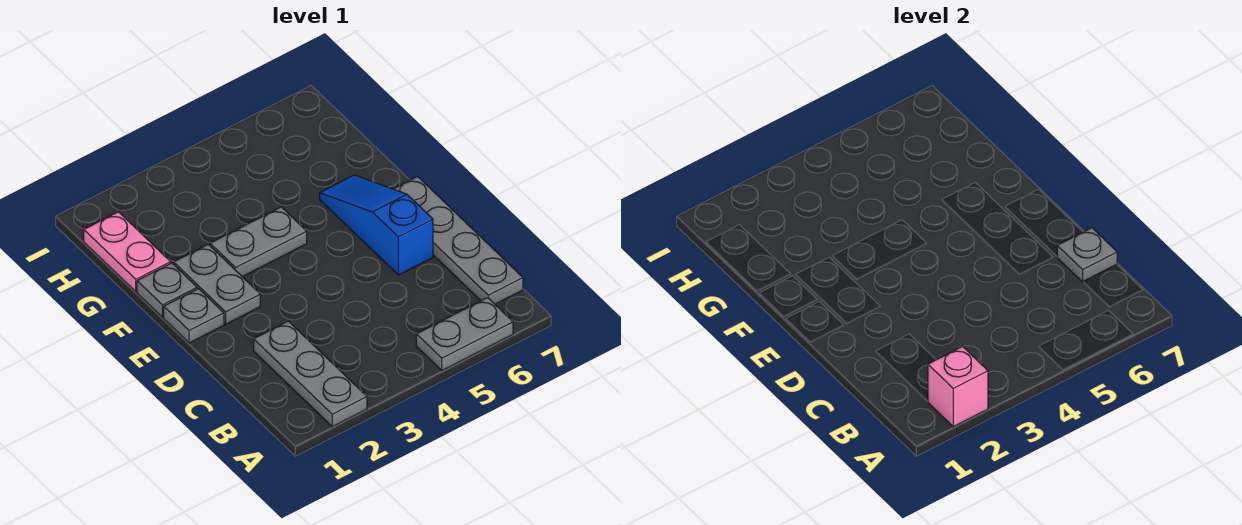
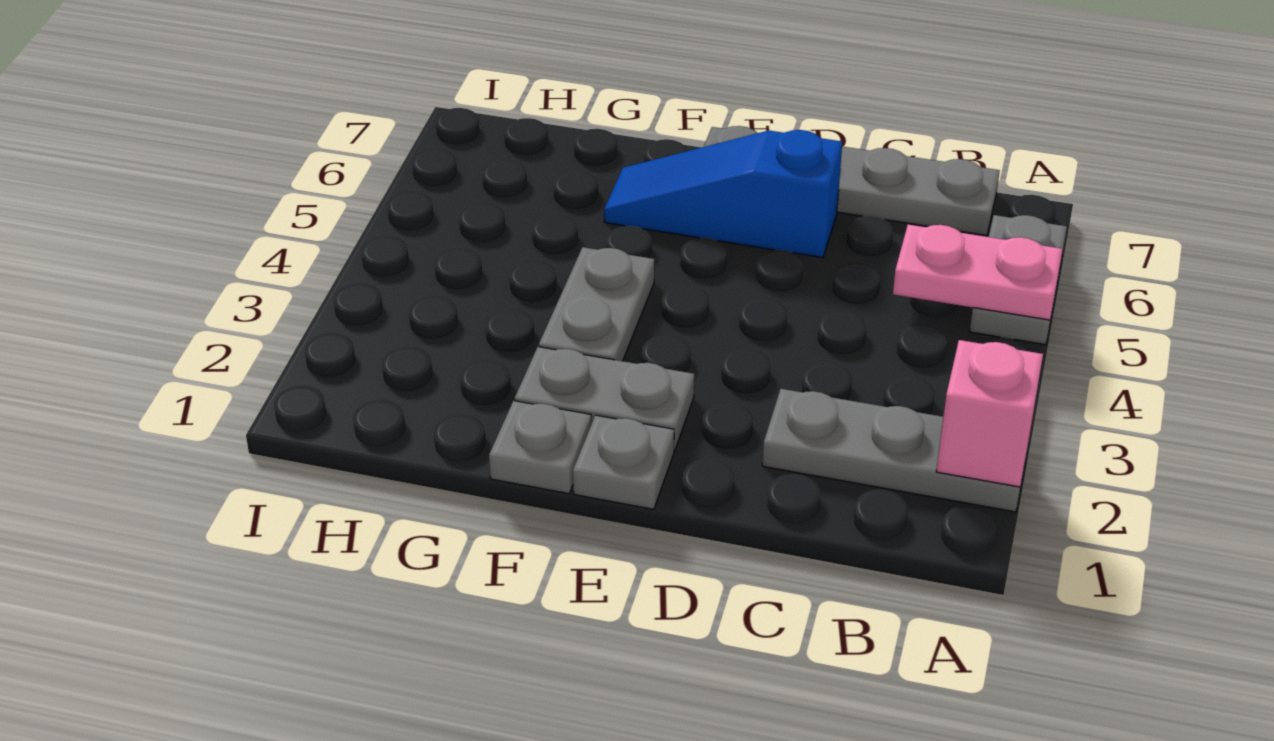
grey 1x1 plate [1057,228,1117,282] -> none
pink 1x2 plate [84,212,171,292] -> pink 1x2 plate moved to [893,224,1063,320]

